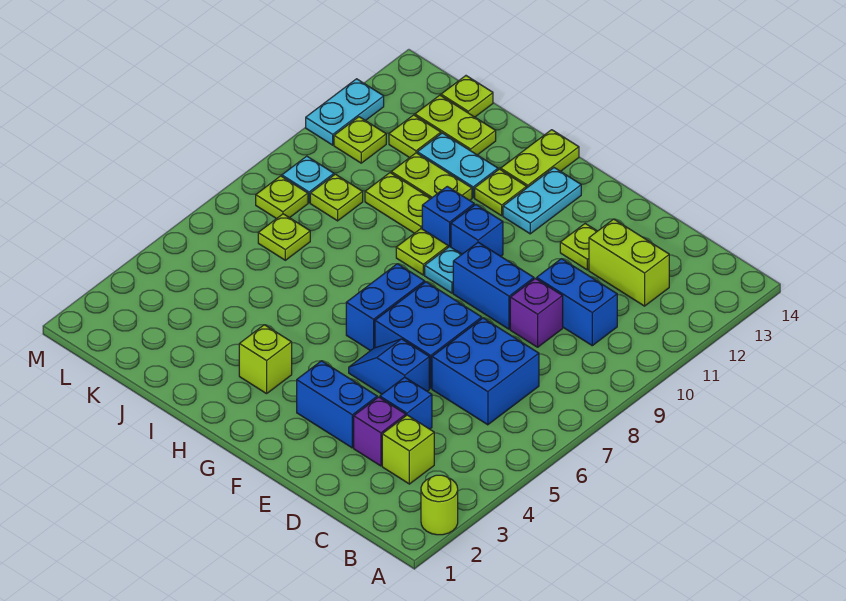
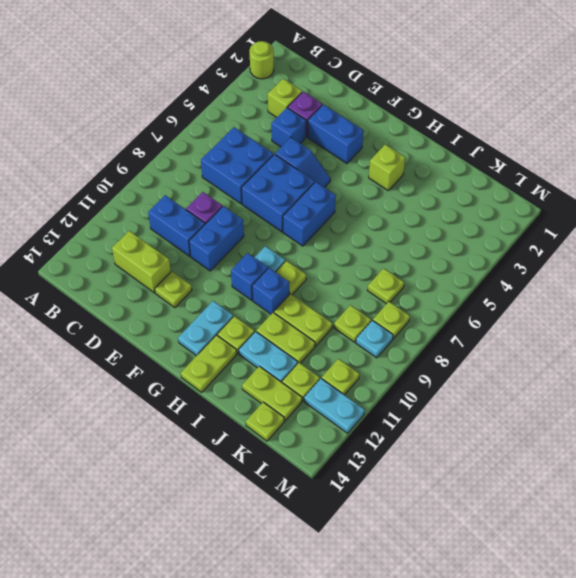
blue 1x2 brick [453,242,534,329] -> blue 1x2 brick turned to [189,206,244,271]
cyan 1x2 plate [306,79,384,145] -> cyan 1x2 plate turned to [304,378,365,433]

